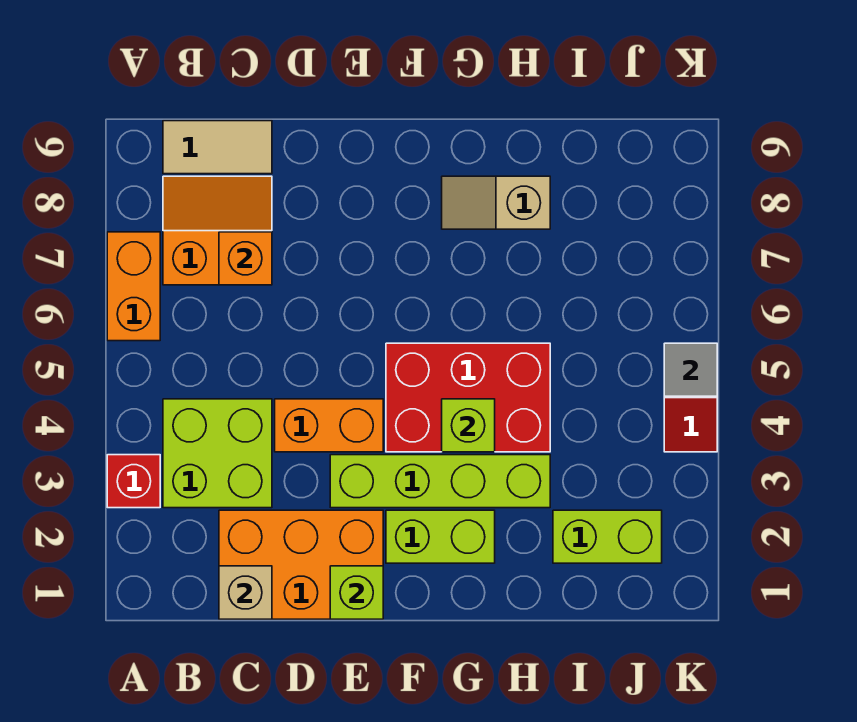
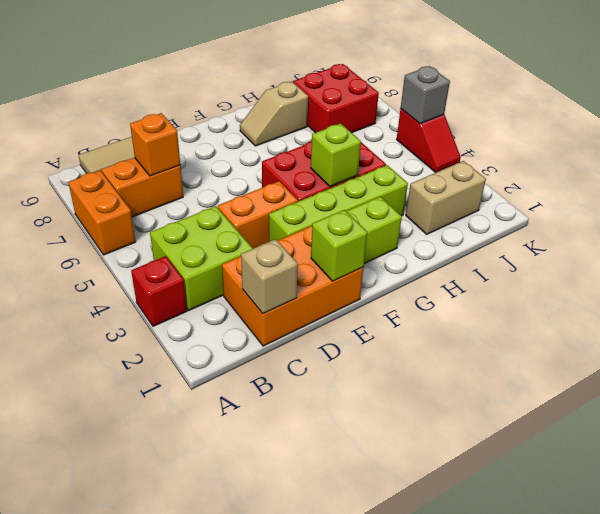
lime 1x2 brick [553,510,662,563] -> tan 1x2 brick [406,161,486,234]
none -> red 2x2 brick [293,64,379,133]
grey 1x1 tile [664,343,717,396] -> grey 1x1 brick [401,66,450,124]

